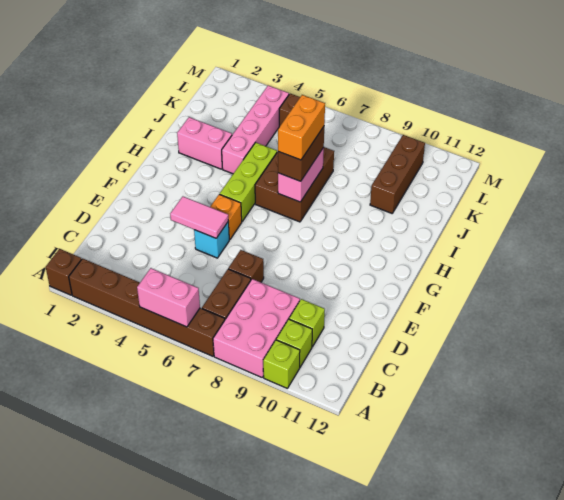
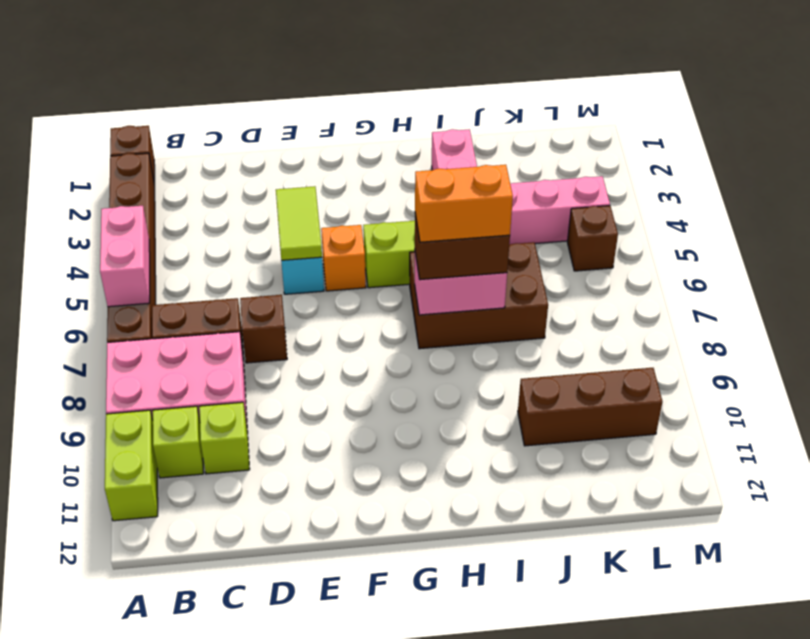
lime 1x1 brick [263,340,300,388] -> lime 1x2 brick [105,410,158,521]
pink 1x2 tile [170,197,228,238] -> lime 1x2 tile [276,186,322,260]

